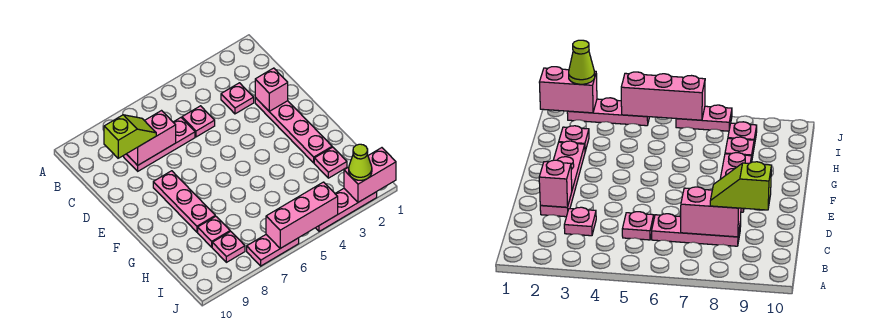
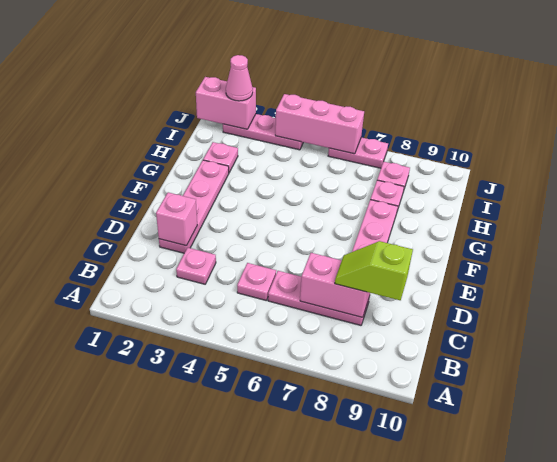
lime 1x1 cone [349,144,372,180] -> pink 1x1 cone [226,55,253,101]

